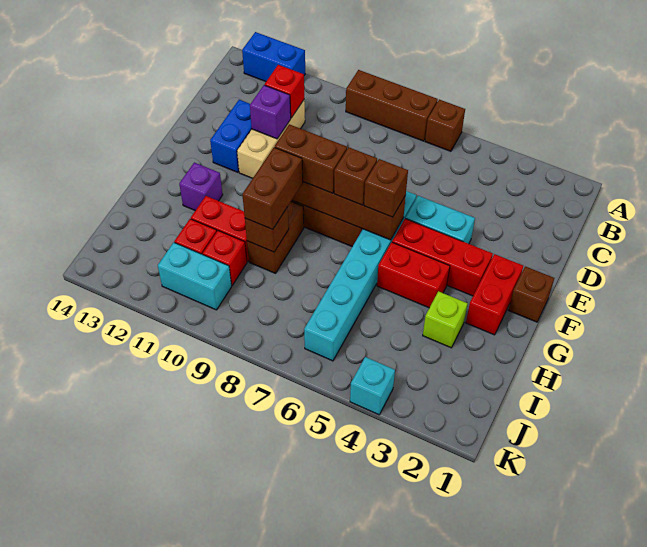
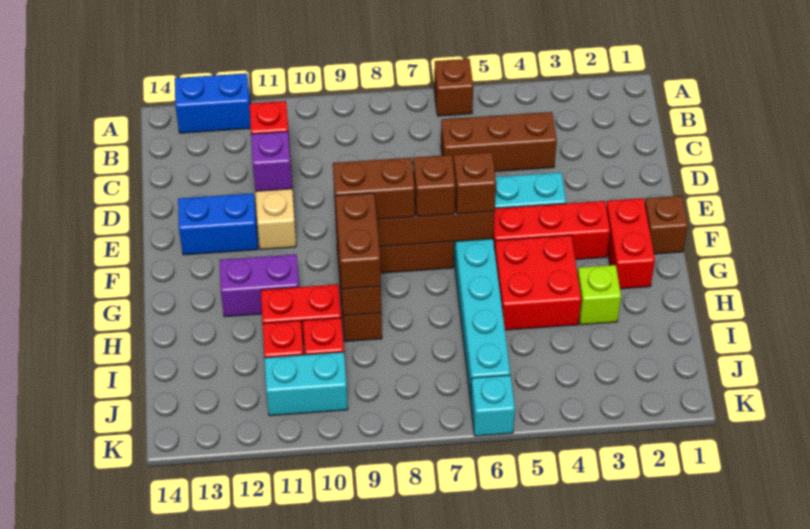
brown 1x3 brick [346,70,438,141] -> brown 1x3 brick moved to [441,112,557,172]
blue 1x2 brick [210,100,252,172] -> blue 1x2 brick turned to [178,193,258,255]
red 1x2 brick [377,242,450,308] -> red 2x2 brick [494,235,581,330]
purple 1x1 brick [179,163,223,211] -> purple 1x2 brick [219,254,299,317]
cyan 1x1 brick [350,357,395,415] -> cyan 1x1 brick moved to [470,375,515,436]

